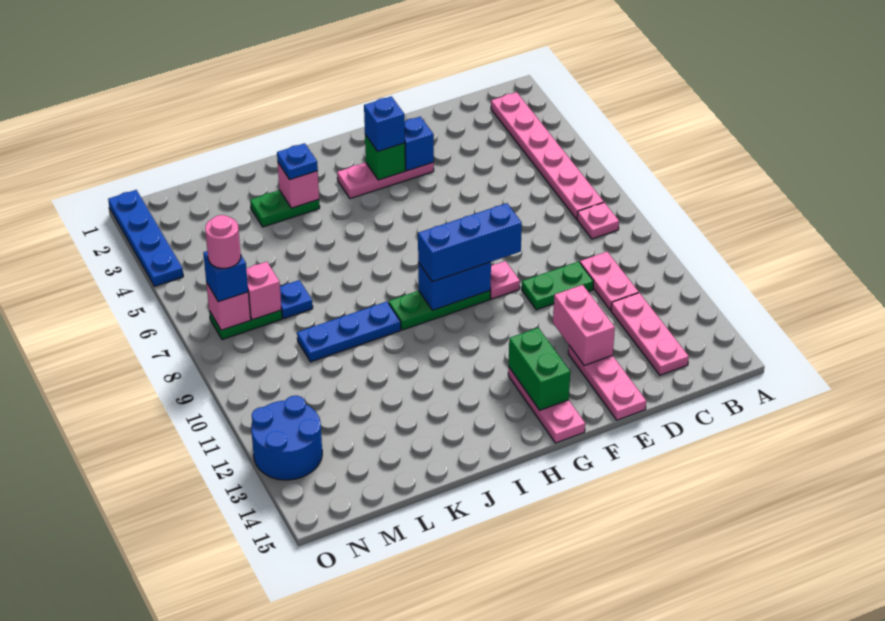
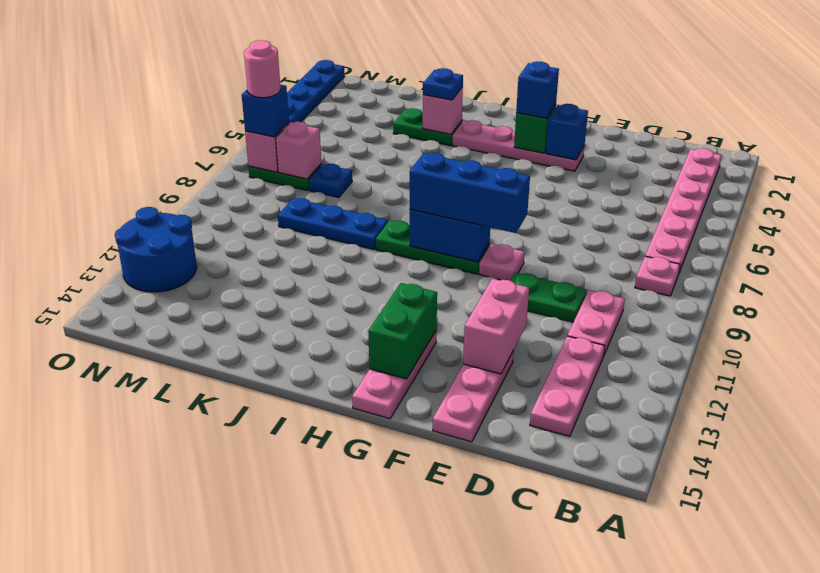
pink 1x3 plate [337,163,434,199] -> pink 1x4 plate [452,120,584,171]

